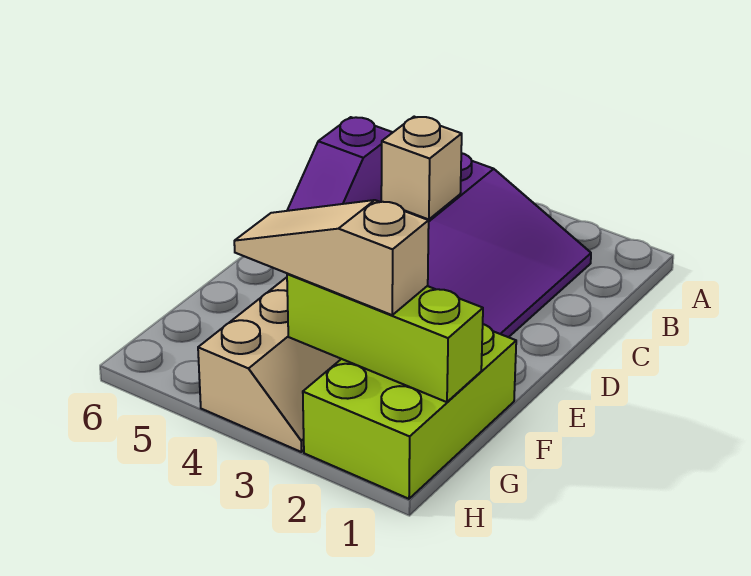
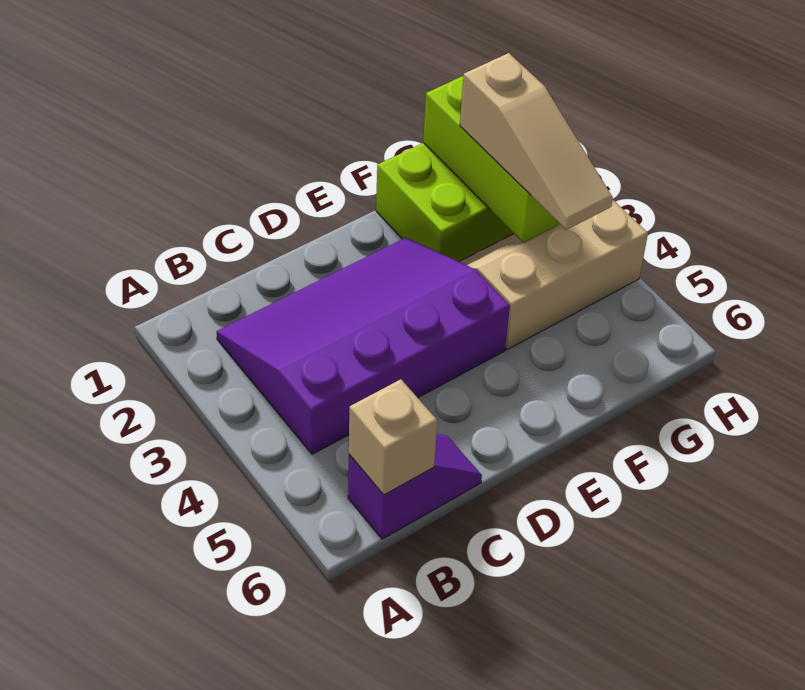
tan 1x1 brick [381,117,462,219] -> tan 1x1 brick moved to [349,379,438,495]

